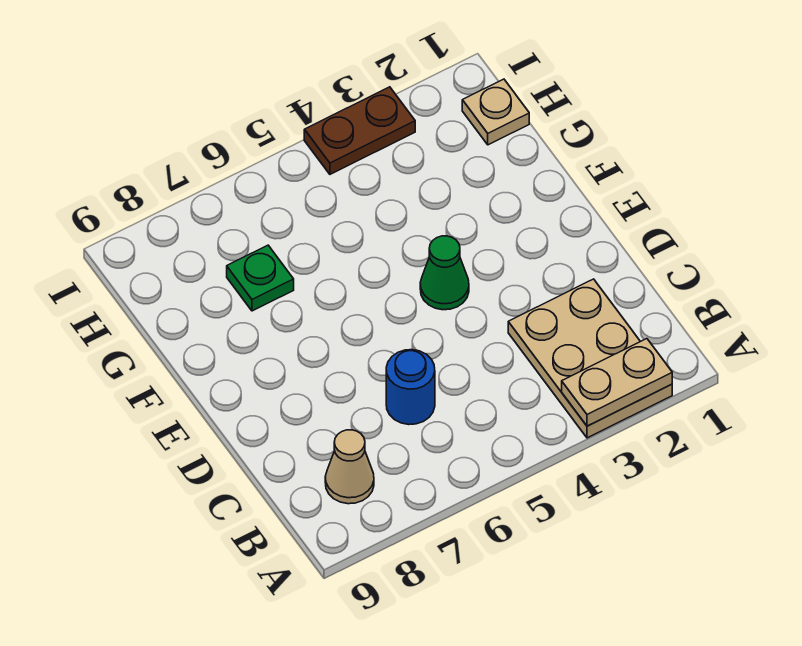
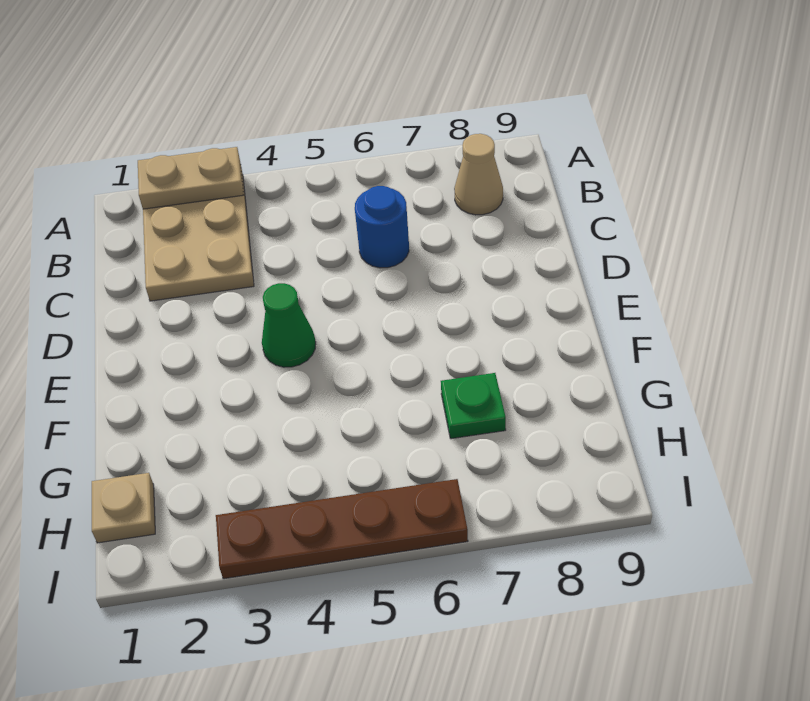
brown 1x2 plate [304,87,415,174] -> brown 1x4 plate [216,479,468,579]

